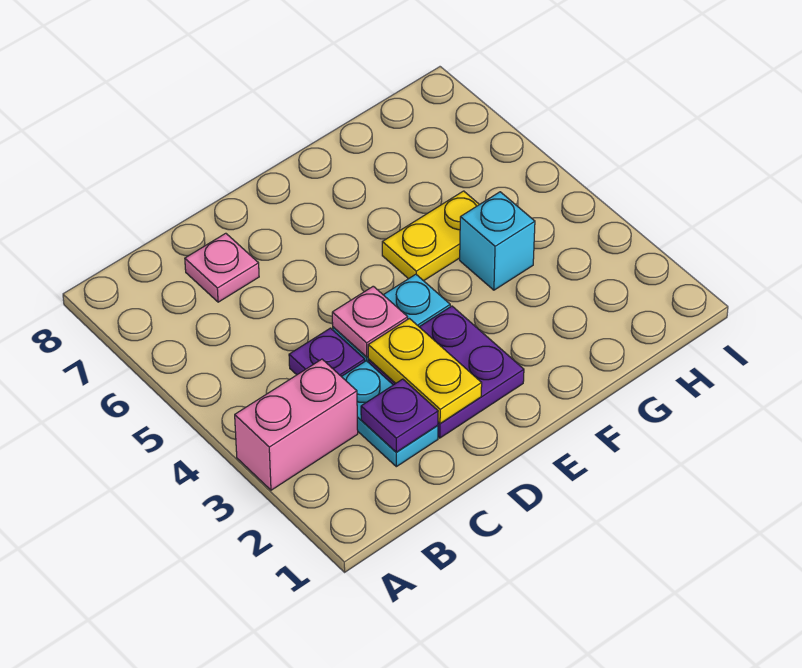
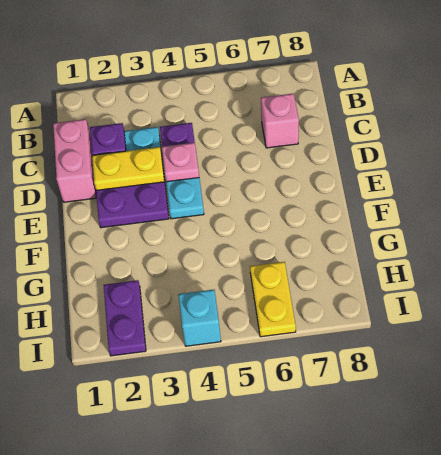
pink 1x2 brick [235,359,358,490] -> pink 1x2 brick moved to [53,119,96,202]
pink 1x1 plate [185,233,259,302] -> pink 1x1 brick [261,94,299,148]
yellow 1x2 plate [382,191,479,281] -> yellow 1x2 plate moved to [250,262,296,337]
cyan 1x1 brick [460,192,535,290] -> cyan 1x1 brick moved to [178,290,221,346]
none -> purple 1x2 plate [104,280,146,356]

